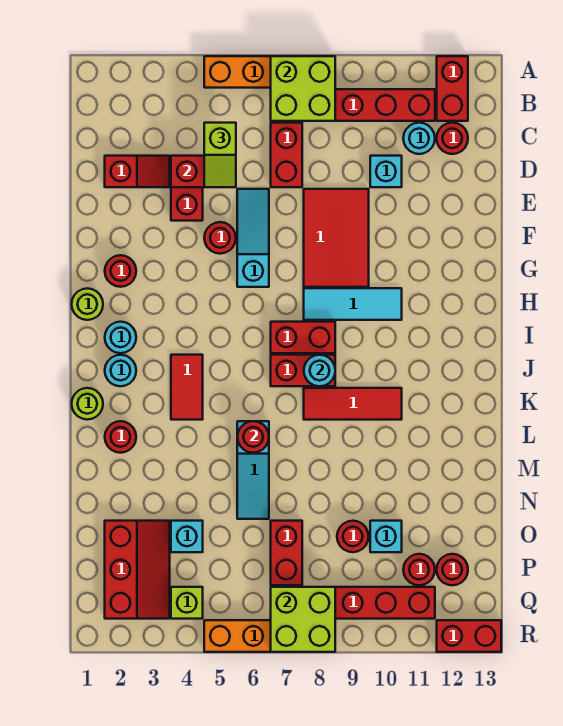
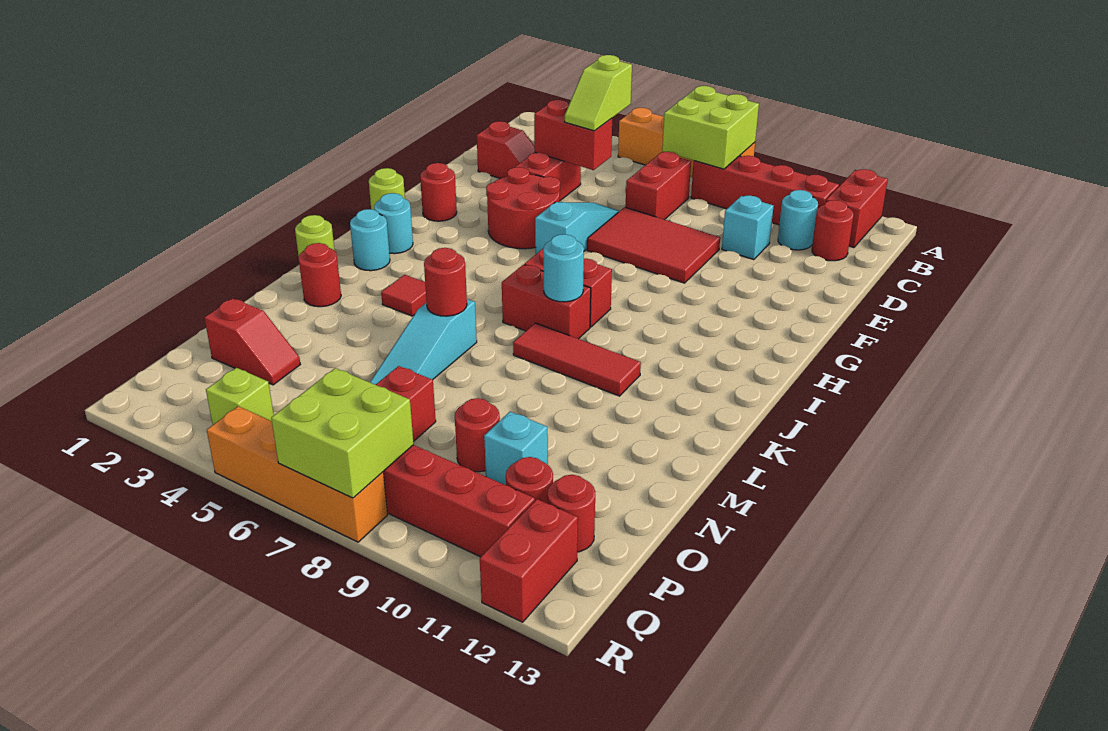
red 2x3 tile [304,189,369,287] -> red 2x3 tile turned to [587,207,720,283]
red 1x1 round brick [204,222,236,254] -> red 2x2 round brick [486,167,560,249]
cyan 1x3 tile [304,288,402,320] -> none
red 1x2 tile [171,355,203,420] -> red 1x1 tile [381,275,427,316]
red 2x3 slope [105,521,170,619] -> red 1x2 slope [205,298,300,385]
cyan 1x1 brick [171,521,203,552] -> none
red 1x2 brick [437,620,501,652] -> red 1x2 brick turned to [480,499,578,622]

